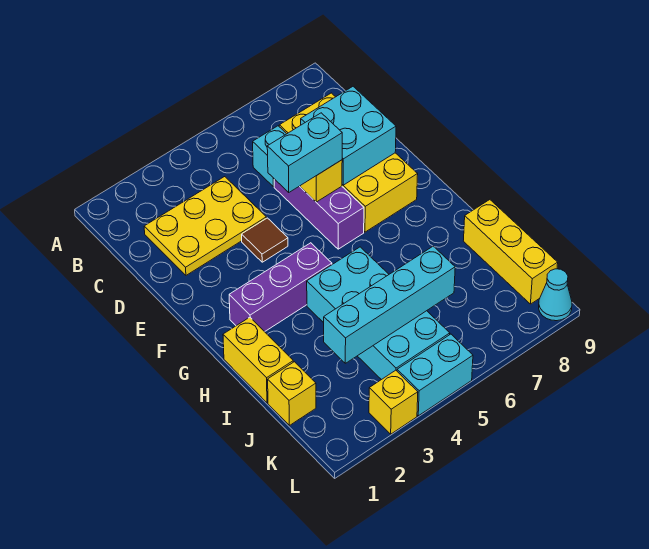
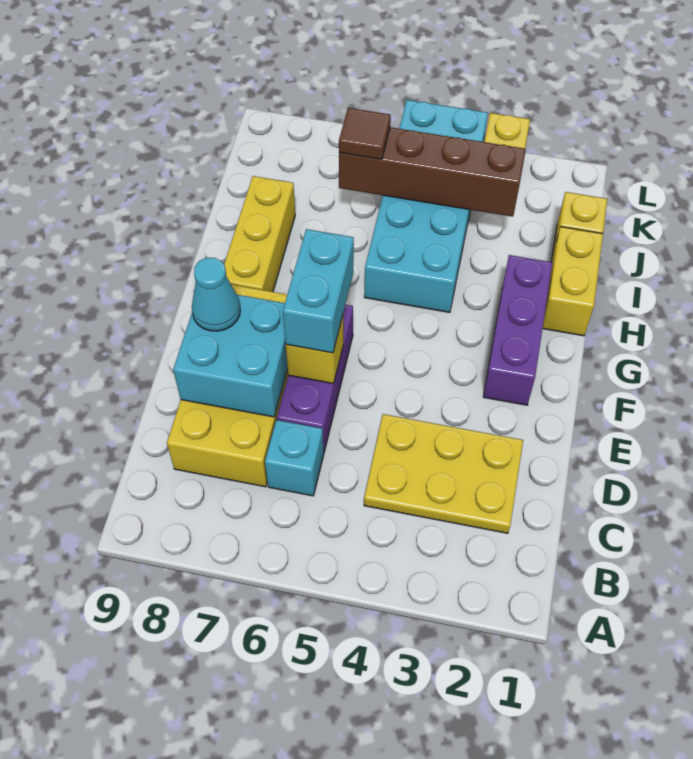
brown 1x1 tile [242,218,288,262] -> brown 1x1 tile moved to [339,108,391,159]
cyan 1x2 brick [267,113,342,192] -> cyan 1x2 brick turned to [283,229,354,353]
purple 1x3 brick [229,243,332,332] -> purple 1x3 brick turned to [483,255,552,405]
yellow 1x3 brick [464,200,558,304] -> yellow 1x3 brick moved to [224,176,295,292]
cyan 1x4 brick [324,246,455,363] -> brown 1x4 brick [339,127,526,217]
cyan 1x1 cone [539,269,572,321] -> cyan 1x1 cone moved to [192,258,240,331]

